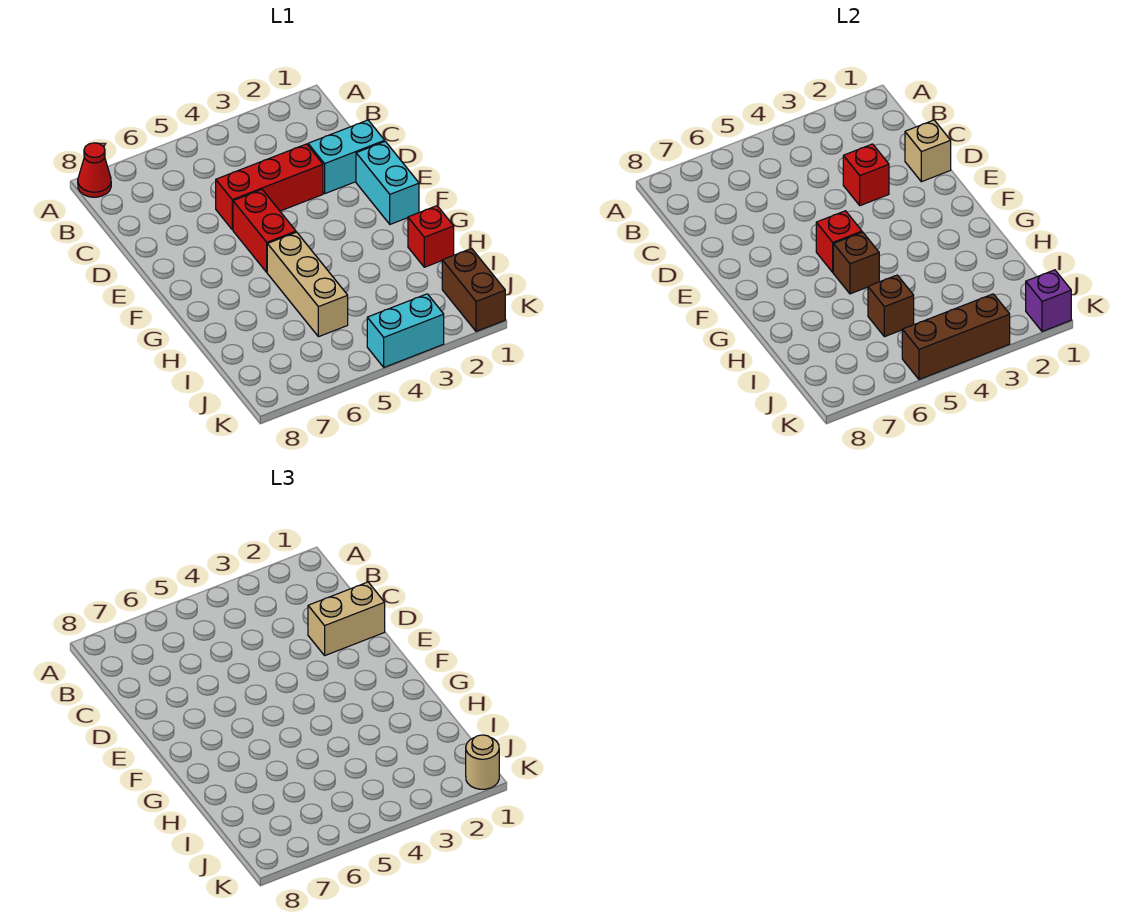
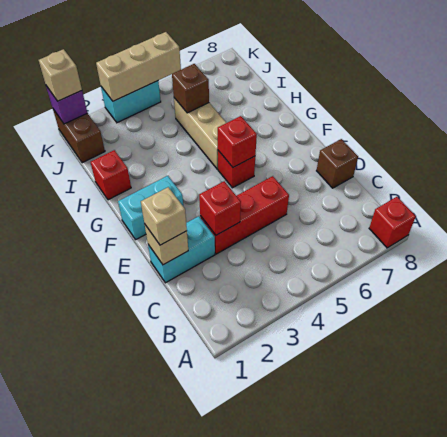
red 1x1 cone [78,143,111,197] -> red 1x1 brick [369,197,416,248]
tan 1x2 brick [308,582,385,655] -> tan 1x1 brick [141,187,187,245]
cyan 1x2 brick [356,141,419,224] -> cyan 1x2 brick turned to [118,176,183,239]
red 1x2 brick [233,190,296,272] -> red 1x1 brick [218,151,255,188]
brown 1x1 brick [833,232,879,294] -> brown 1x1 brick moved to [317,139,358,188]
tan 1x1 round brick [466,735,499,789] -> tan 1x1 brick [39,49,82,101]
brown 1x3 brick [902,294,1010,379] -> tan 1x3 brick [96,32,181,101]

